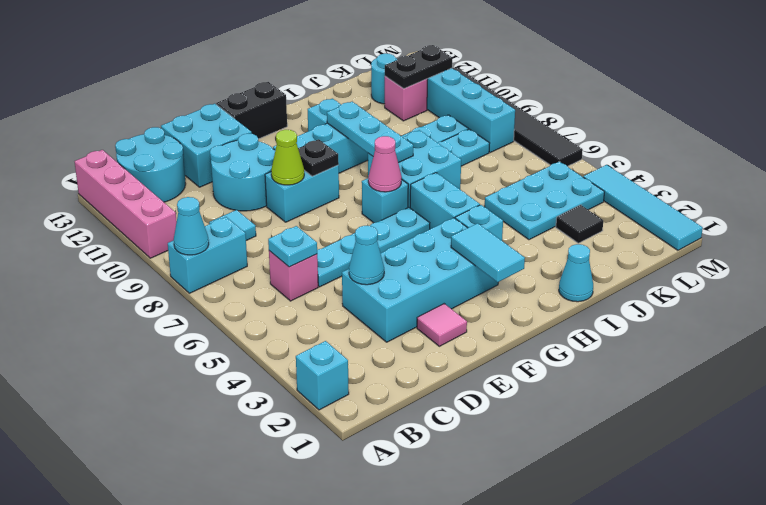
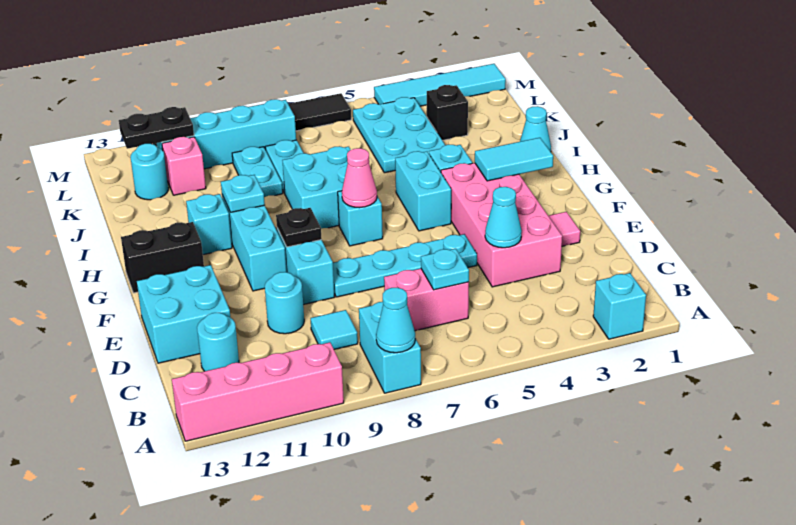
cyan 2x2 round brick [115,127,185,202] -> cyan 1x1 round brick [197,313,239,371]
pink 1x1 brick [269,251,318,301] -> pink 1x2 brick [384,269,469,331]
cyan 2x4 brick [342,218,498,342] -> pink 2x4 brick [441,163,562,287]
cyan 1x4 plate [317,208,430,287] -> cyan 1x4 plate turned to [333,234,477,297]
cyan 2x2 round brick [210,133,275,211] -> cyan 1x1 round brick [265,272,304,334]
lime 1x1 cone [271,130,304,185] -> none
black 1x2 brick [216,82,287,139] -> black 1x2 brick turned to [121,222,204,293]
cyan 1x2 brick [410,173,480,229] -> cyan 1x2 brick turned to [395,151,451,231]
cyan 1x3 plate [327,102,413,163] -> cyan 1x1 plate [221,175,265,212]
black 1x1 tile [556,205,603,243] -> black 1x1 brick [427,85,468,140]
black 1x2 plate [385,45,452,89] -> black 1x2 plate turned to [119,107,194,149]

